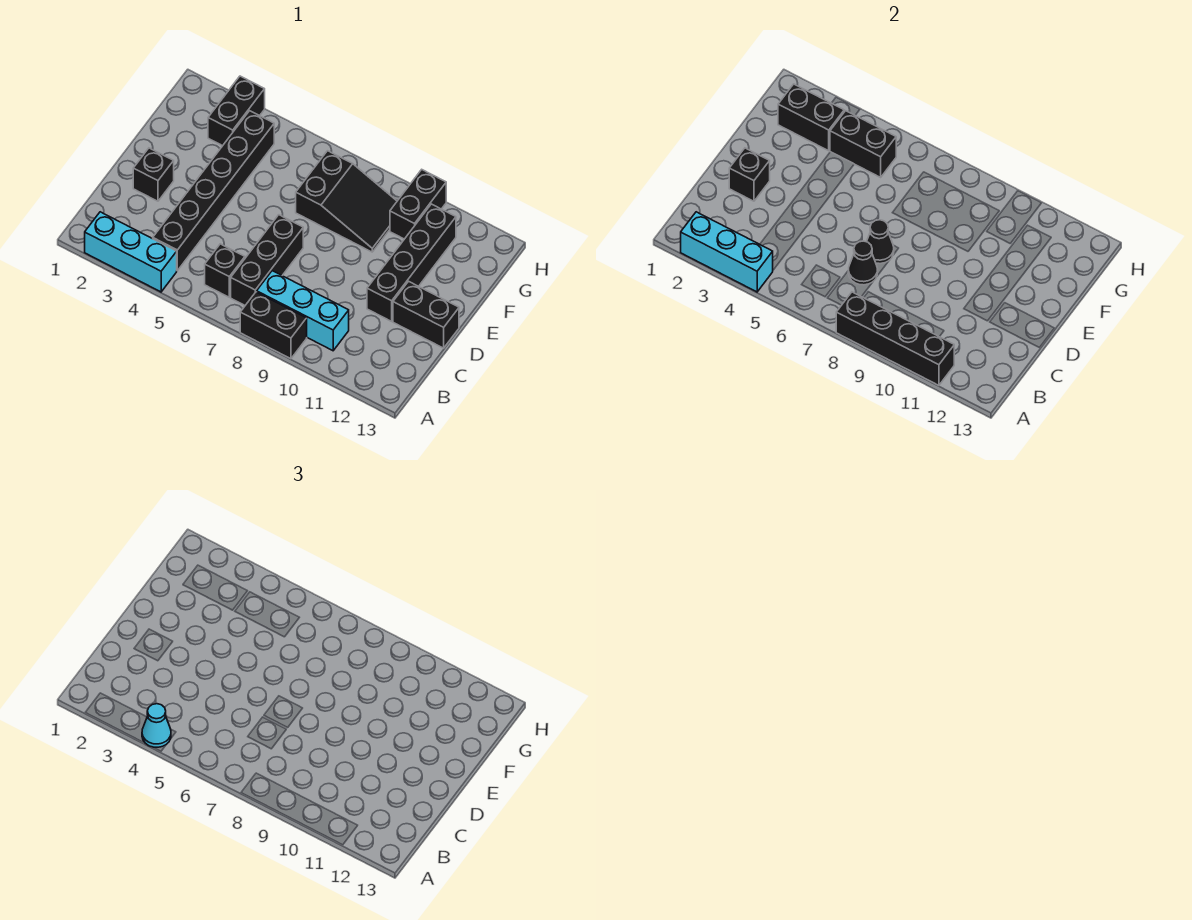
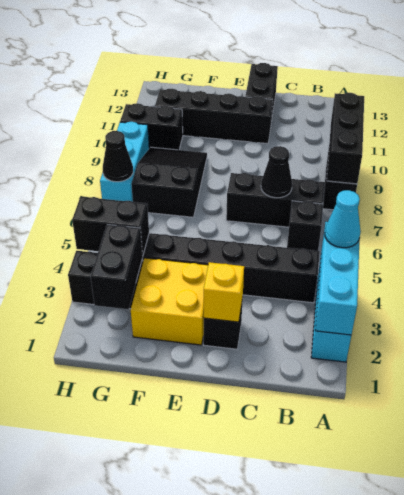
black 1x4 brick [836,292,954,385] -> black 1x3 brick [327,93,364,184]
cyan 1x3 brick [257,271,349,351] -> cyan 1x3 brick moved to [100,122,149,201]
black 1x1 brick [729,148,770,201] -> yellow 1x1 brick [204,262,244,322]
black 1x1 cone [867,220,894,264] -> black 1x1 cone moved to [103,131,133,182]
none -> yellow 2x2 brick [131,258,208,345]
black 1x2 brick [830,111,896,177] -> black 1x2 brick turned to [72,197,149,256]

